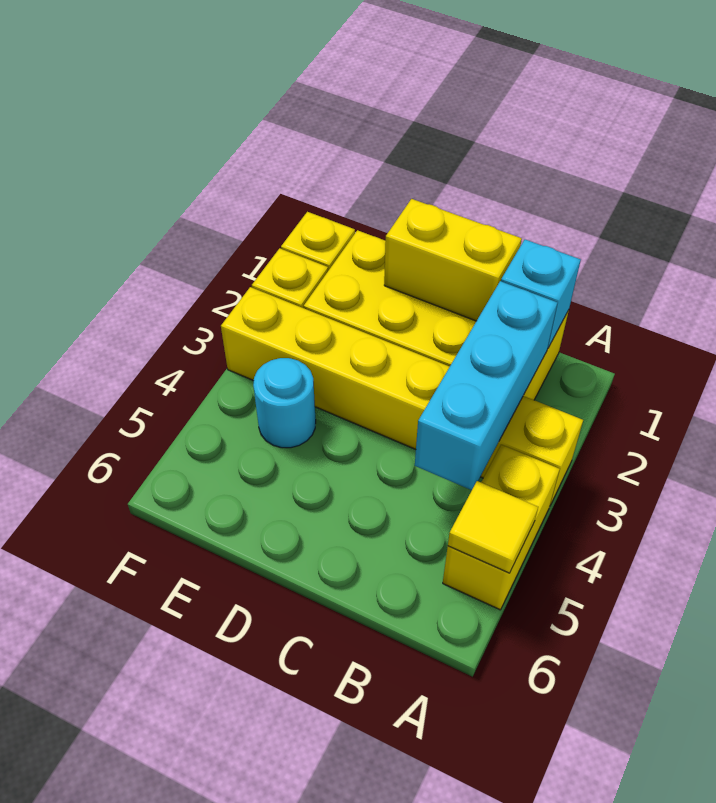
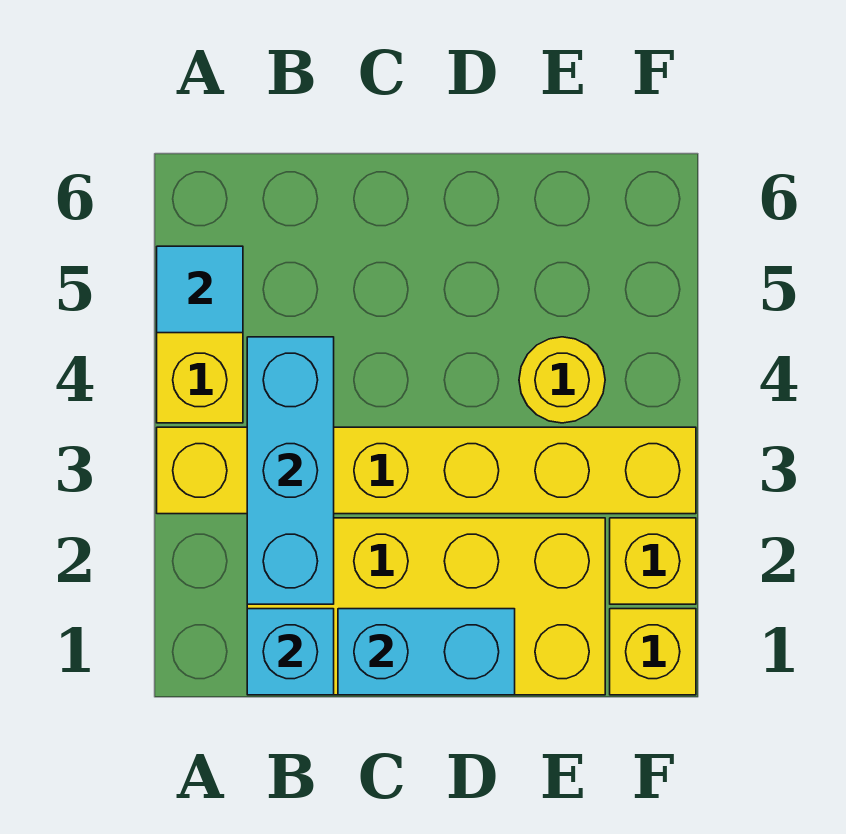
yellow 1x1 tile [448,481,538,573] -> cyan 1x1 tile [157,246,243,333]
yellow 1x2 brick [384,199,522,321] -> cyan 1x2 brick [338,609,515,695]
cyan 1x1 round brick [253,358,316,448] -> yellow 1x1 round brick [519,337,605,423]

